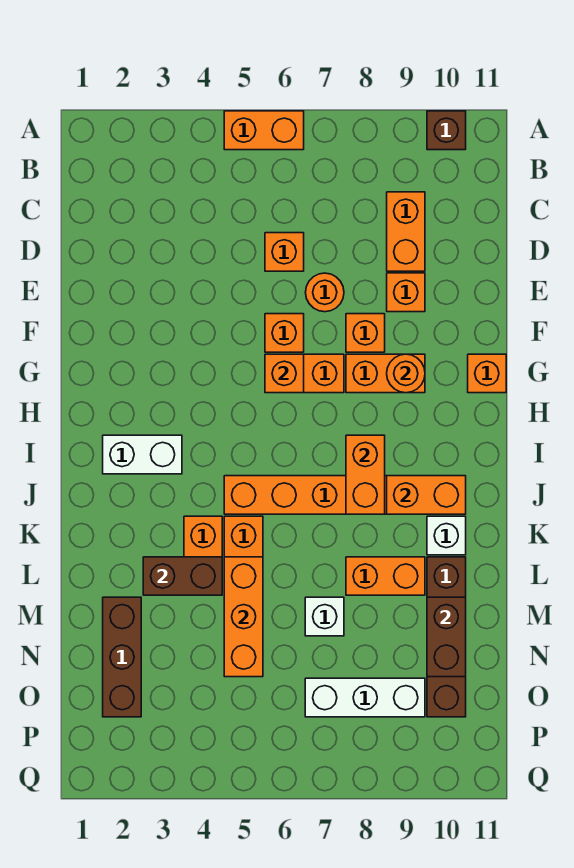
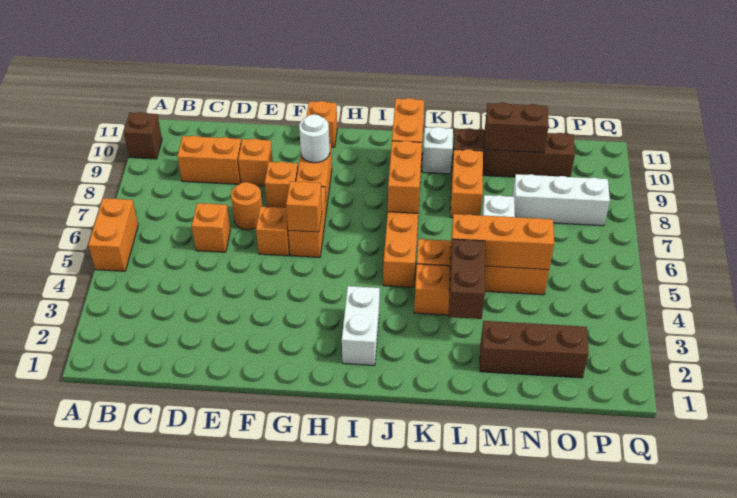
orange 1x1 round brick [387,354,425,393] -> white 1x1 round brick [299,114,330,163]
orange 1x2 brick [346,435,385,514] -> orange 1x2 brick turned to [388,141,422,213]
white 1x3 brick [305,678,425,717] -> white 1x3 brick turned to [512,174,610,226]

